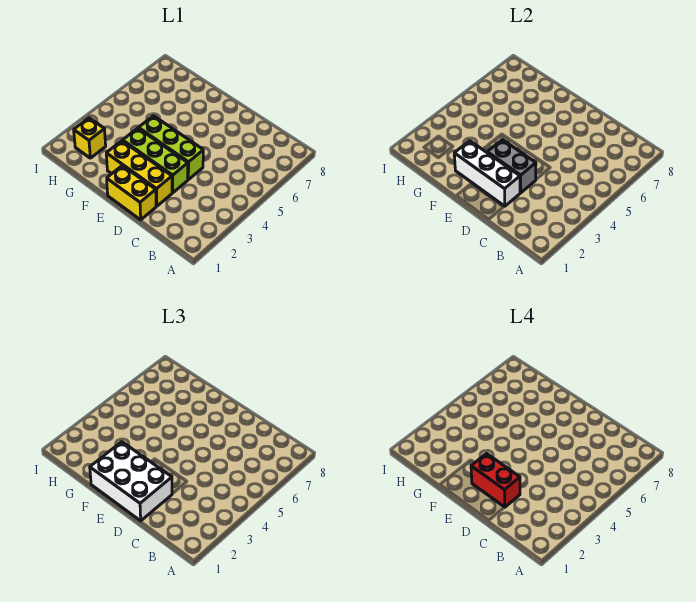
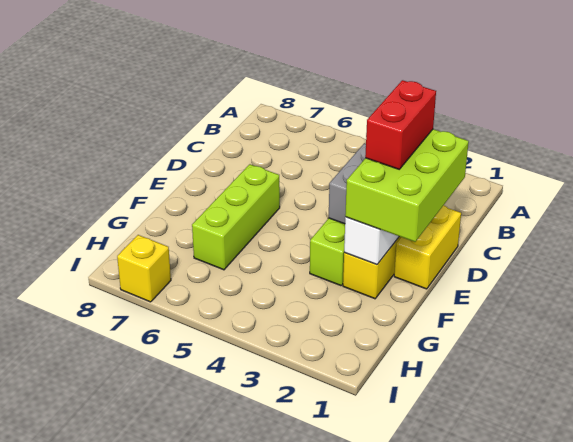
white 2x3 brick [90,442,172,521] -> lime 2x3 brick [345,129,469,242]
lime 1x3 brick [139,116,203,180] -> lime 1x3 brick moved to [192,164,280,270]
yellow 1x1 brick [74,118,106,158] -> yellow 1x1 brick moved to [117,235,171,302]

